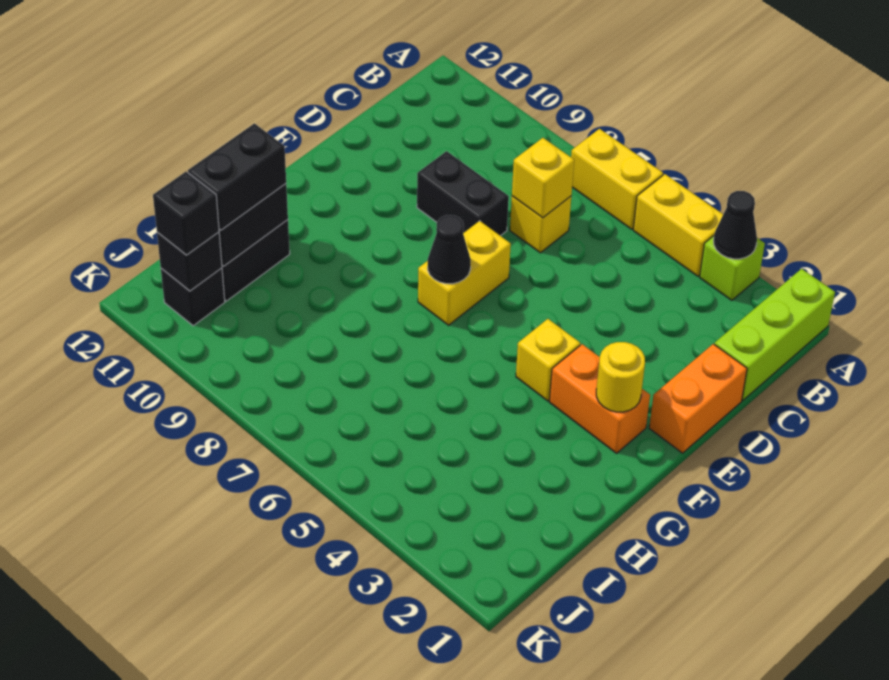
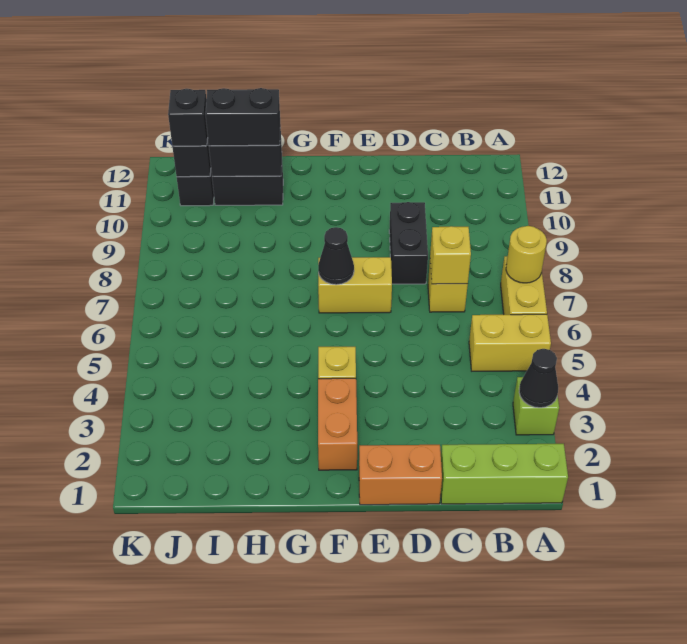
yellow 1x2 brick [633,174,723,276] -> yellow 1x2 brick turned to [469,314,551,371]
yellow 1x1 round brick [596,342,645,412] -> yellow 1x1 round brick moved to [506,226,547,283]

